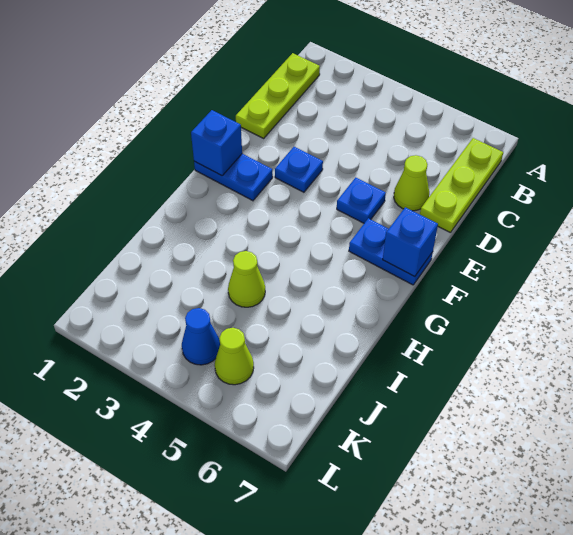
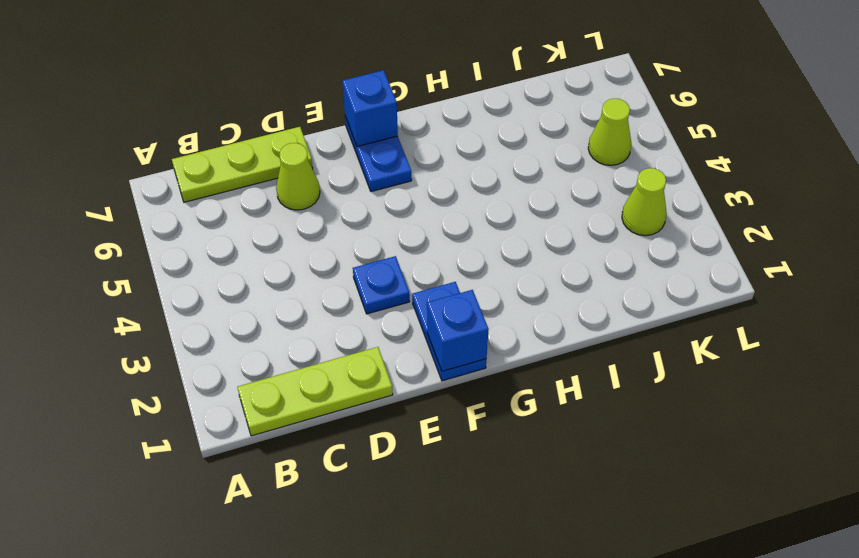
blue 1x1 plate [337,178,386,223] -> none
lime 1x1 cone [228,251,265,307] -> lime 1x1 cone moved to [622,168,667,236]
blue 1x1 cone [182,308,220,365] -> none

